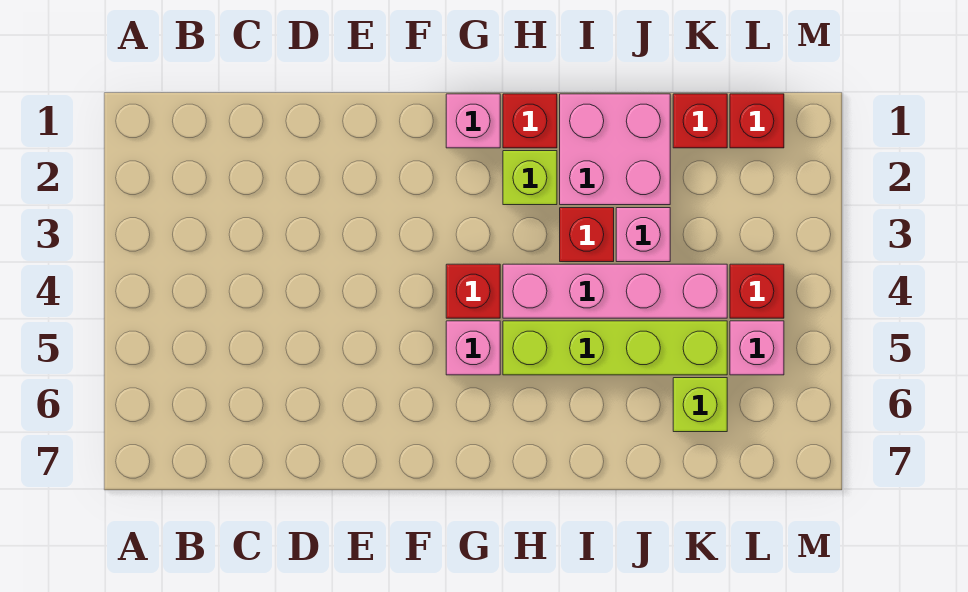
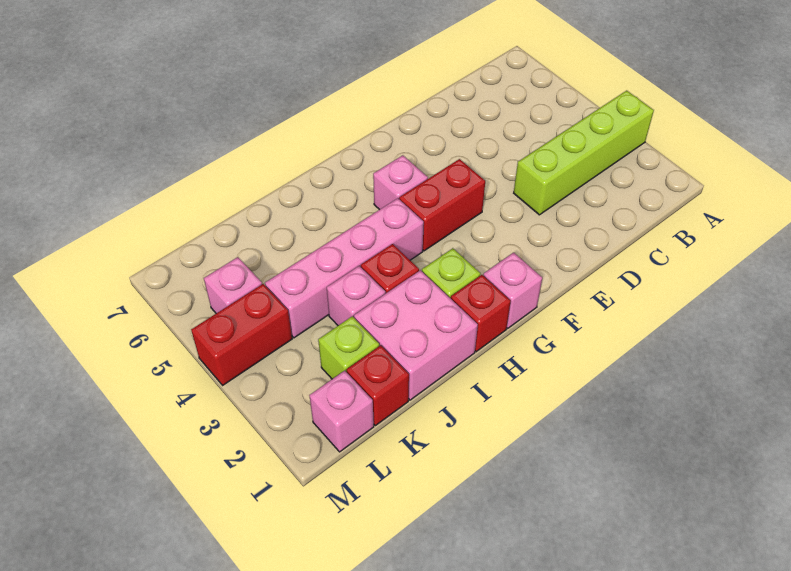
red 1x1 brick [446,264,500,318] -> red 1x2 brick [399,159,485,251]
lime 1x4 brick [503,321,727,375] -> lime 1x4 brick moved to [514,91,654,215]
lime 1x1 brick [673,378,727,432] -> lime 1x1 brick moved to [318,316,379,379]
red 1x1 brick [730,94,784,148] -> pink 1x1 brick [309,371,374,452]
red 1x1 brick [730,264,784,318] -> red 1x2 brick [191,284,292,385]

